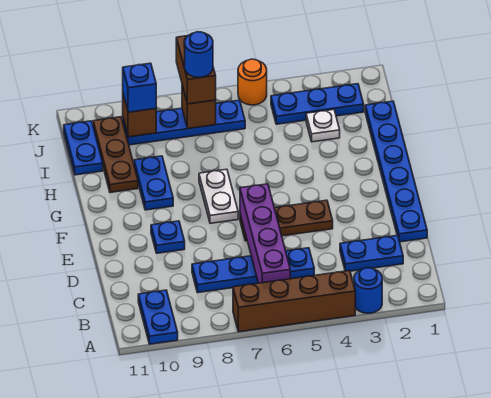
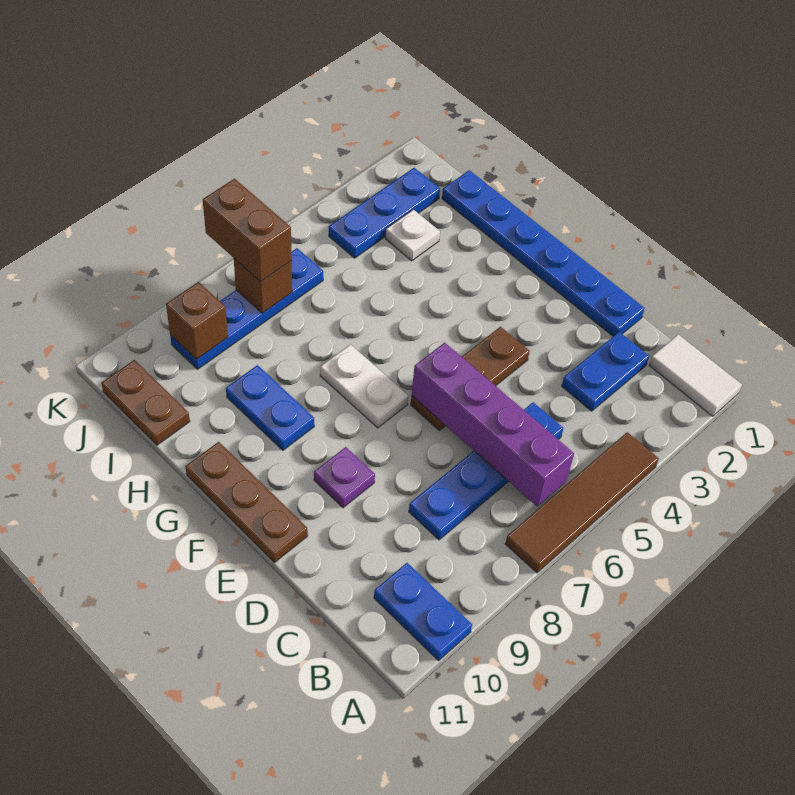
none -> white 1x2 tile [649,335,742,416]
blue 1x1 round brick [354,268,382,313] -> none
brown 1x4 brick [233,271,355,332] -> brown 1x4 tile [505,432,659,573]
blue 1x1 plate [151,221,185,253] -> purple 1x1 plate [314,447,375,508]
brown 1x3 plate [93,117,138,193] -> brown 1x3 plate moved to [185,442,308,563]
blue 1x2 plate [64,121,103,175] -> brown 1x2 plate [101,360,190,445]
blue 1x1 round brick [185,32,213,77] -> none
blue 1x1 brick [123,63,156,112] -> none
orange 1x1 round brick [238,59,267,105] -> none

